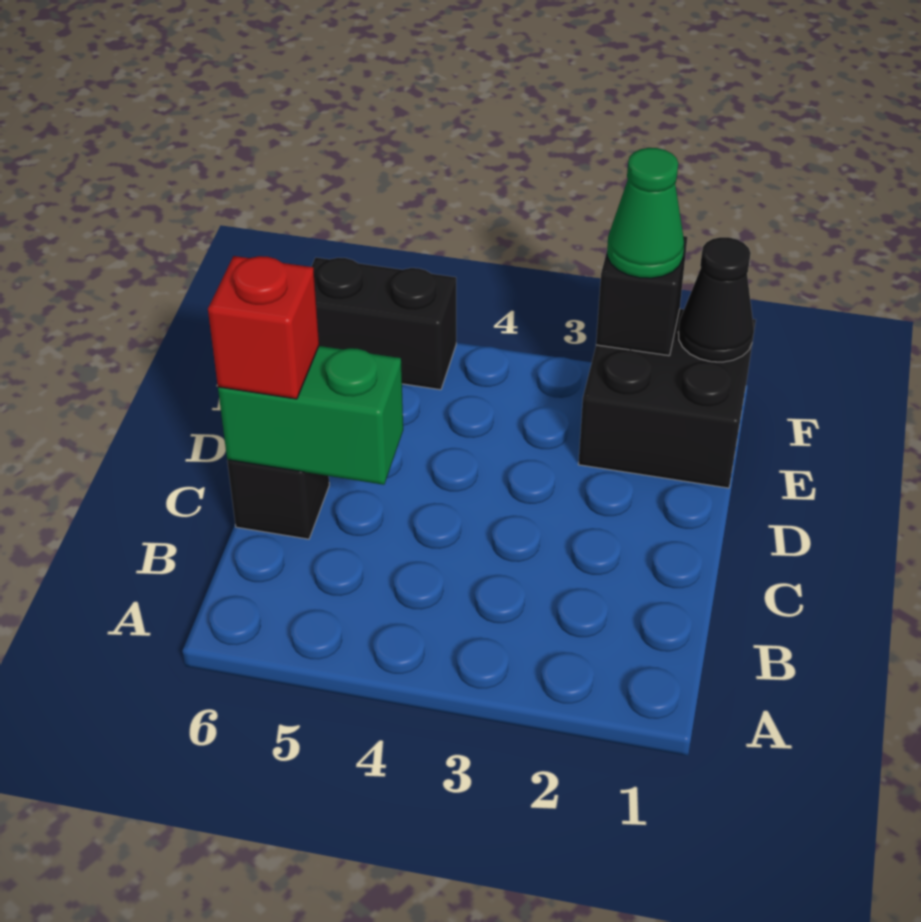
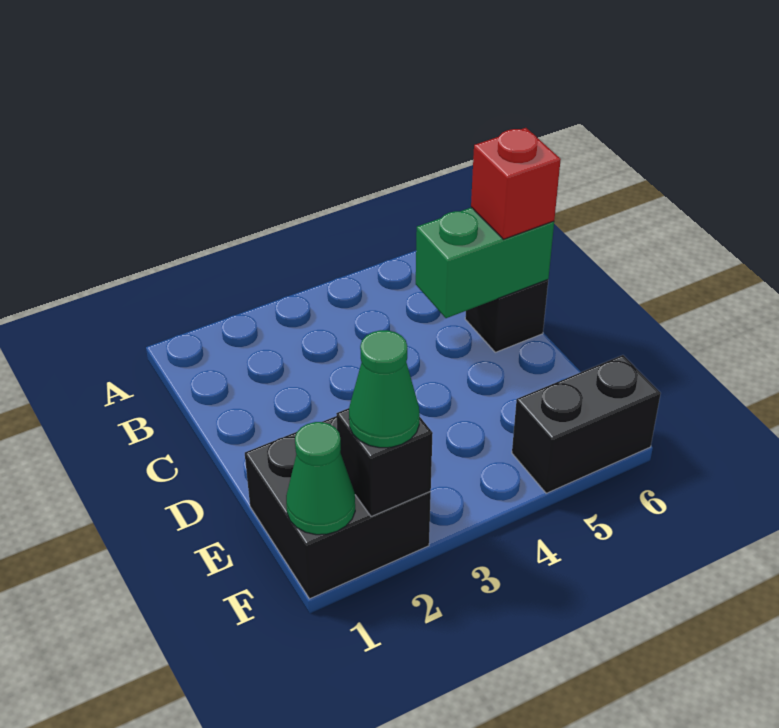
black 1x1 cone [678,237,754,362] -> green 1x1 cone [286,422,355,535]

